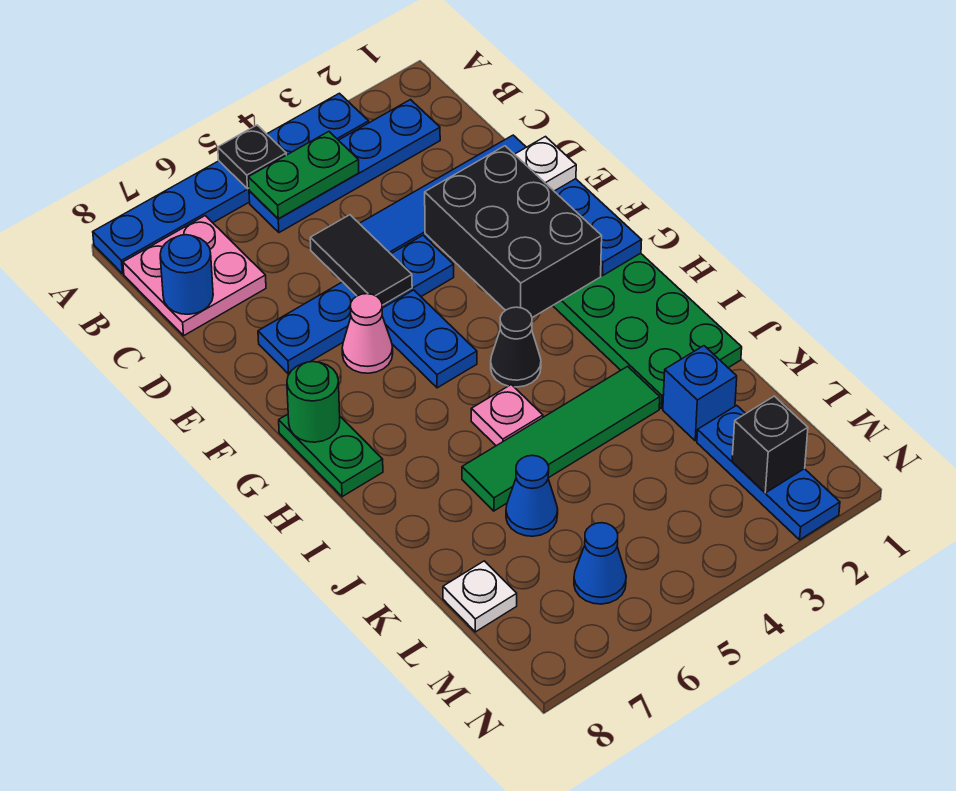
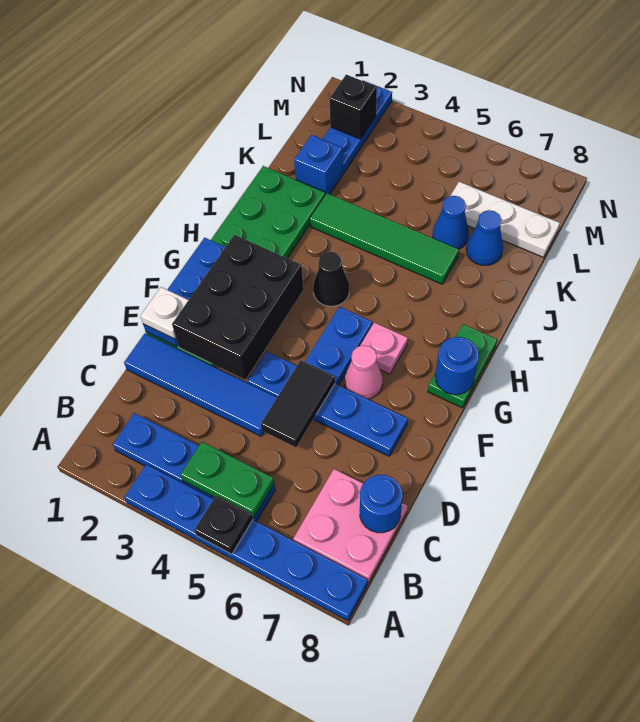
green 1x1 round brick [287,362,340,442] -> blue 1x1 round brick [435,337,479,395]
pink 1x1 plate [471,385,543,446] -> pink 1x1 plate moved to [360,322,408,374]
white 1x1 plate [443,561,517,632] -> white 1x3 plate [450,182,560,257]
blue 1x1 cone [574,523,626,604] -> blue 1x1 cone moved to [466,210,503,265]

